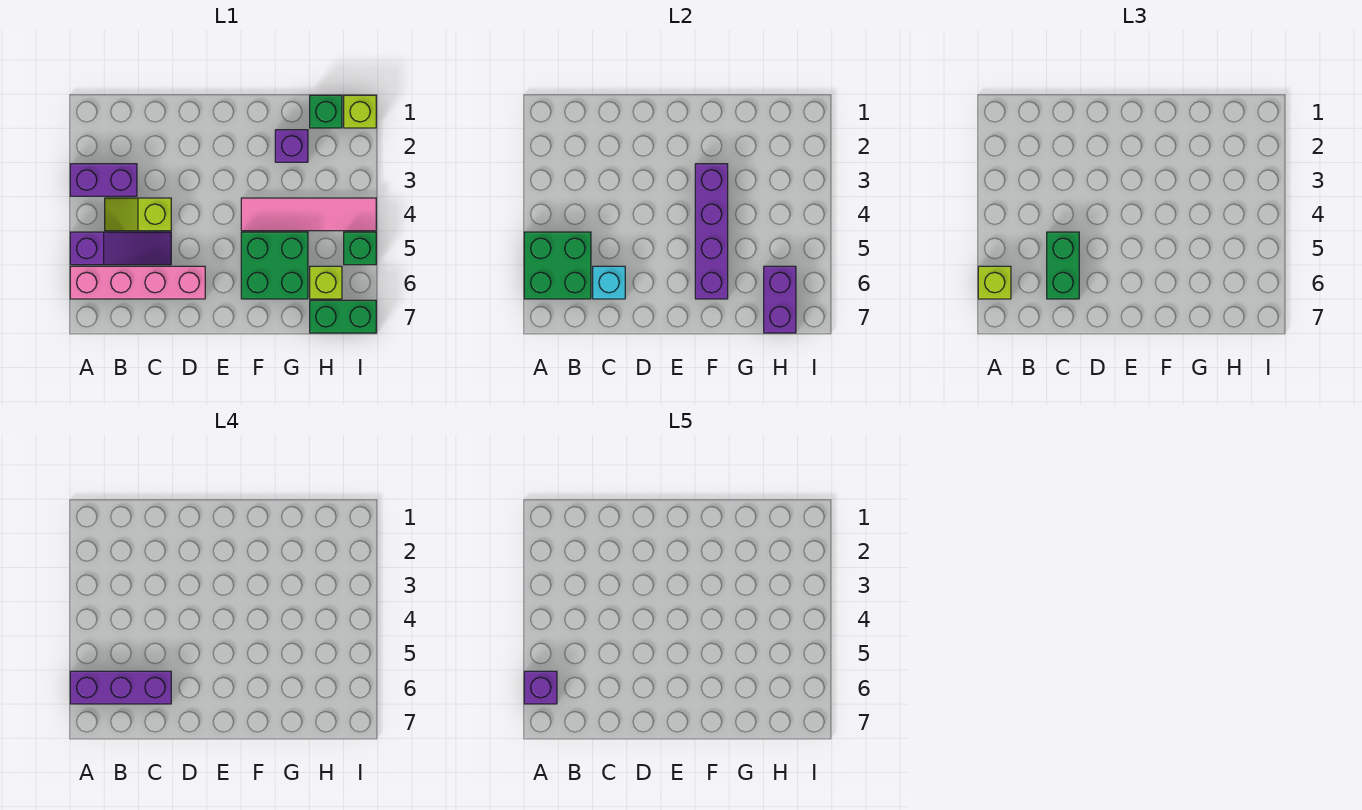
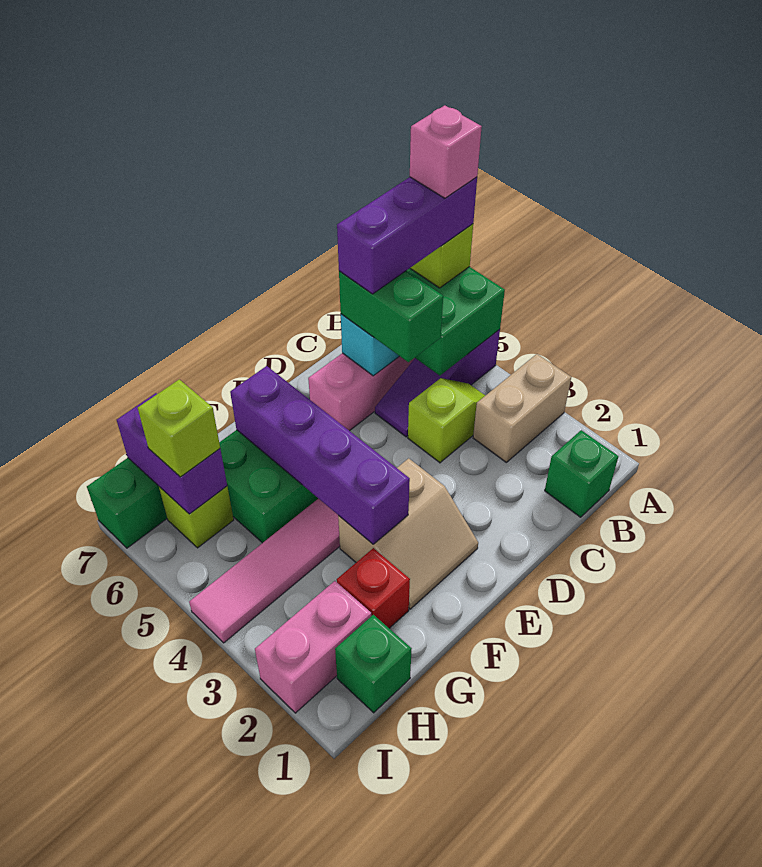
purple 1x2 brick [70,164,137,196] -> tan 1x2 brick [473,354,571,462]
purple 1x1 brick [524,671,557,704] -> pink 1x1 brick [410,105,482,198]
none -> tan 2x2 slope [338,458,478,609]
purple 1x1 brick [275,130,308,162] -> red 1x1 brick [337,548,410,628]
none -> pink 1x2 brick [255,581,371,713]
lime 1x1 brick [344,95,376,128] -> lime 1x1 brick moved to [138,379,220,477]
green 1x1 brick [344,232,376,265] -> green 1x1 brick moved to [545,430,618,517]

